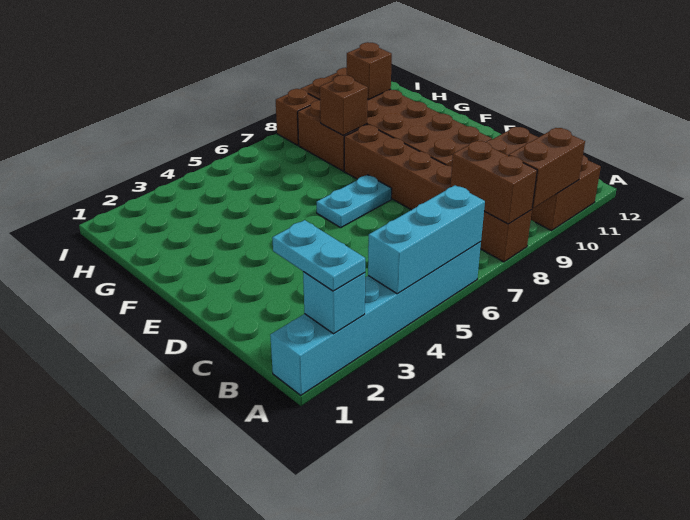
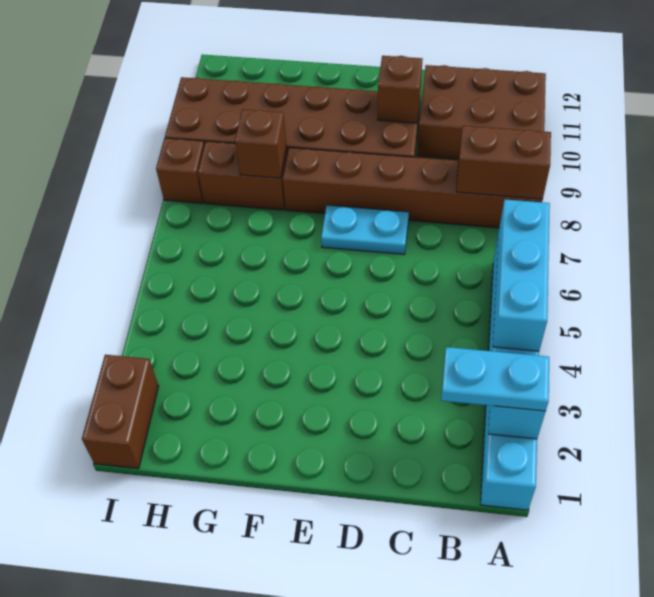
brown 1x2 brick [509,128,585,208] -> brown 1x2 brick moved to [82,355,159,469]
cyan 1x2 plate [317,175,392,228] -> cyan 1x2 plate turned to [321,205,409,254]
brown 1x1 brick [347,42,392,99] -> brown 1x1 brick moved to [378,56,423,123]

